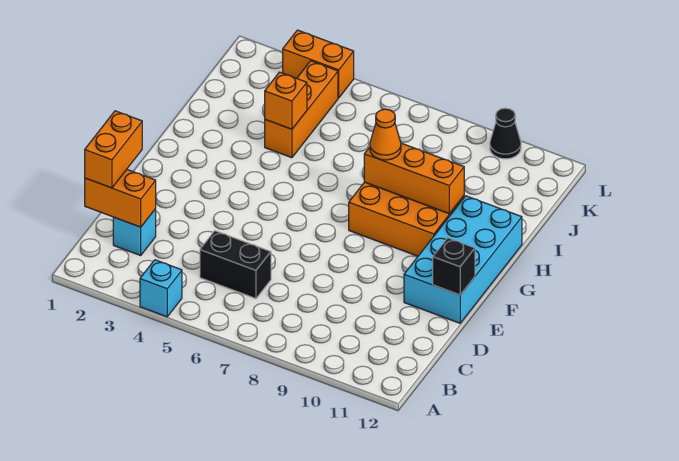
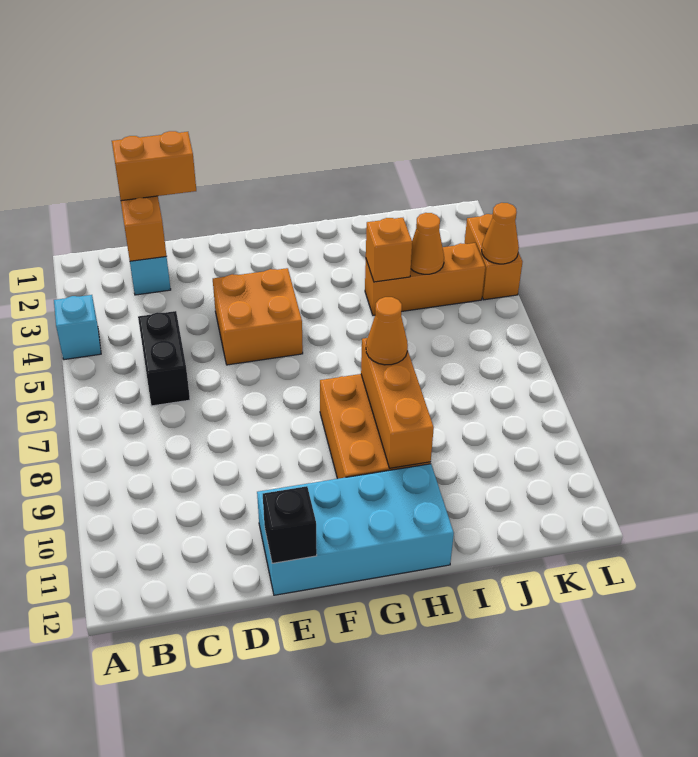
none -> orange 2x2 brick [213,268,303,365]
none -> orange 1x1 cone [411,213,444,274]
none -> orange 1x1 cone [482,203,519,264]
black 1x1 cone [490,108,521,159] -> none

